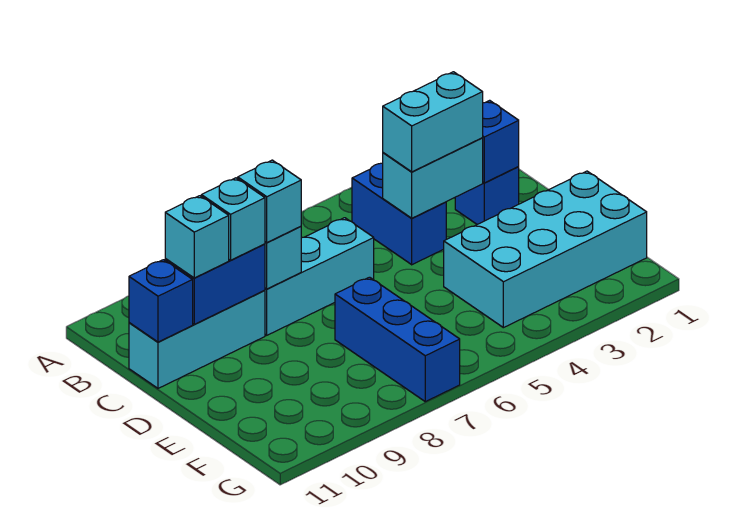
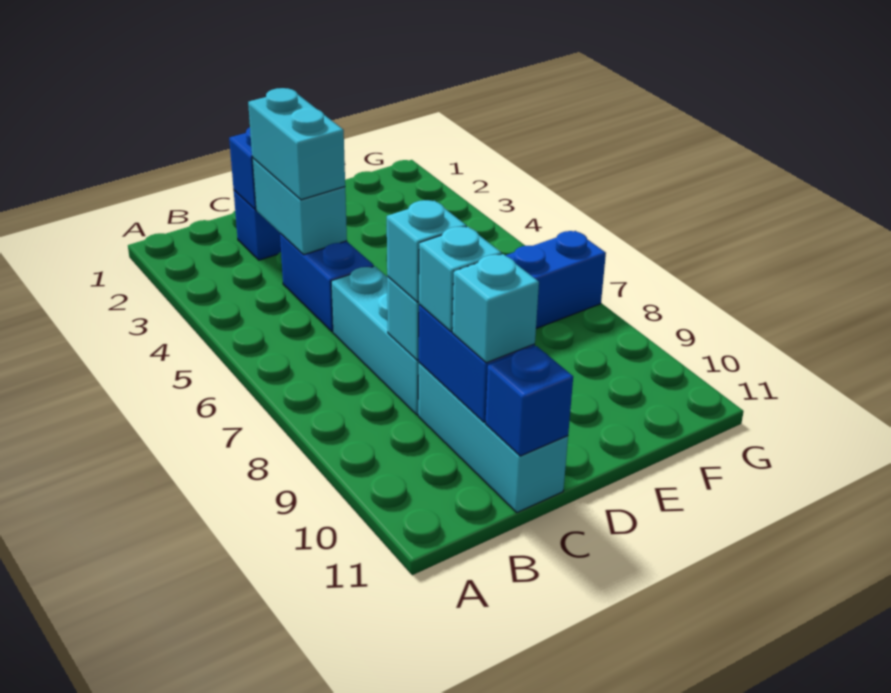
blue 1x2 brick [352,163,446,265] -> blue 1x2 brick turned to [280,234,374,332]
cyan 2x4 brick [444,171,647,328] -> none

